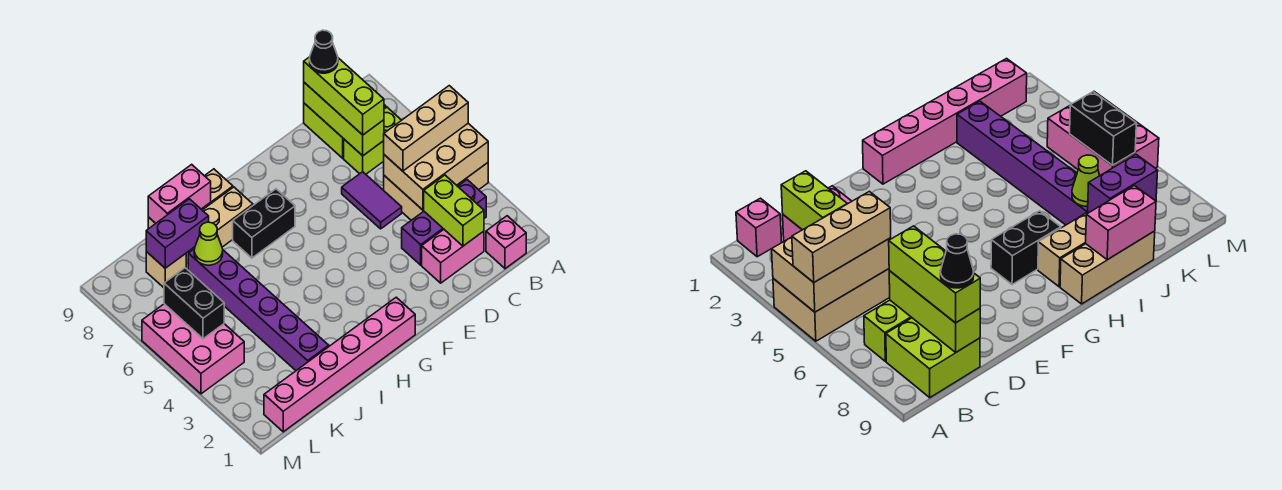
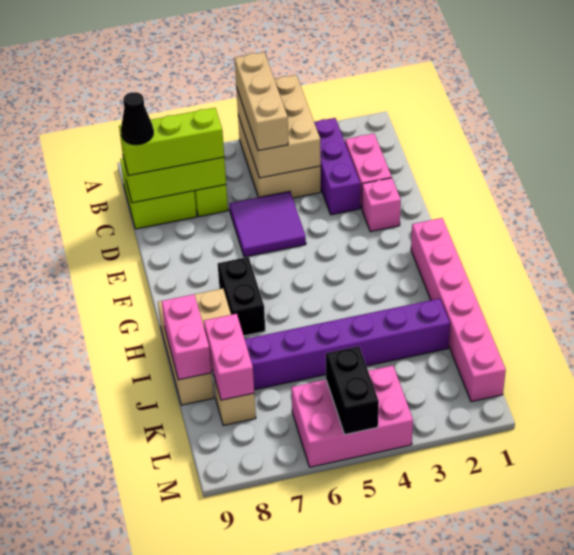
pink 1x1 brick [486,216,526,269] -> pink 1x1 brick moved to [362,178,401,232]
lime 1x2 brick [424,175,484,246] -> none
purple 1x2 tile [342,172,402,229] -> purple 2x2 tile [229,191,306,257]
lime 1x1 cone [194,222,223,265] -> none
purple 1x2 brick [146,199,209,268] -> pink 1x2 brick [204,314,254,400]
black 1x2 brick [164,268,224,339] -> black 1x2 brick turned to [326,346,379,435]

